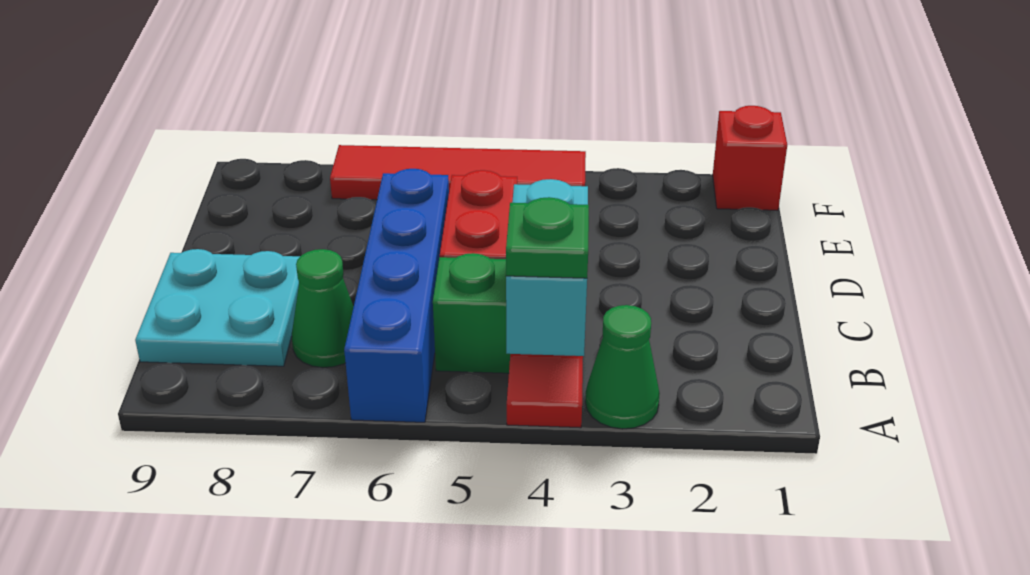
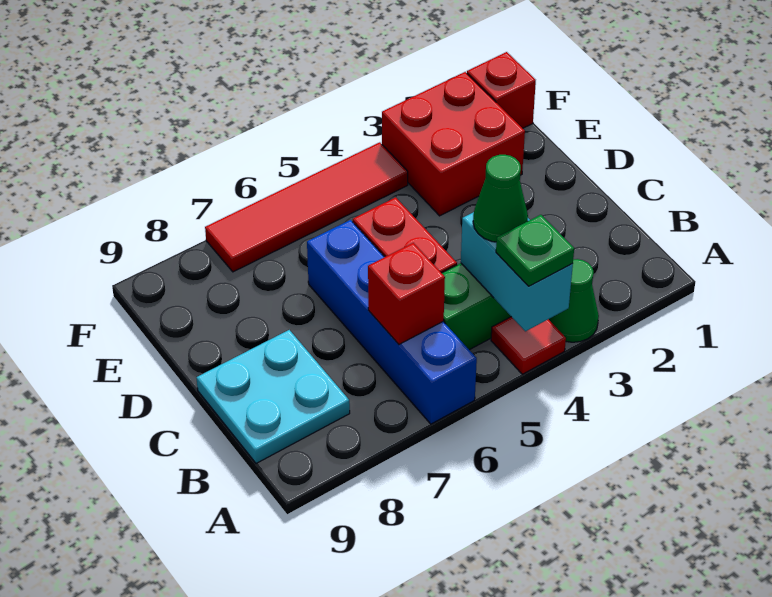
none -> red 1x1 brick [368,243,445,344]
green 1x1 cone [292,249,354,368] -> green 1x1 cone moved to [473,155,528,242]
none -> red 2x2 brick [382,72,525,216]

